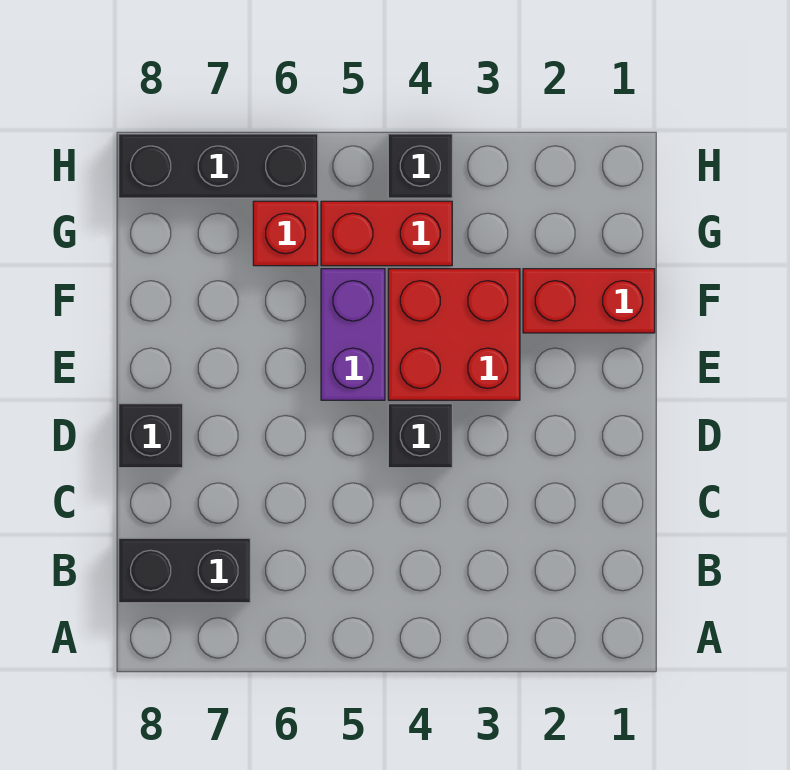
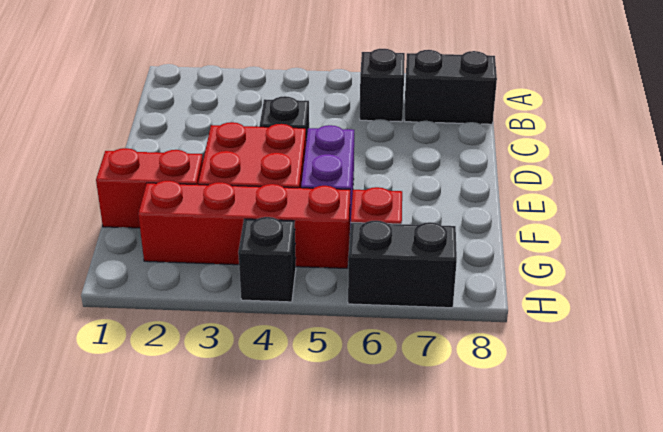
black 1x1 brick [119,404,183,468] -> black 1x1 brick moved to [360,49,405,122]
red 1x2 brick [321,201,452,266] -> red 1x4 brick [138,181,350,268]
black 1x3 brick [119,134,318,198] -> black 1x2 brick [348,221,457,308]

